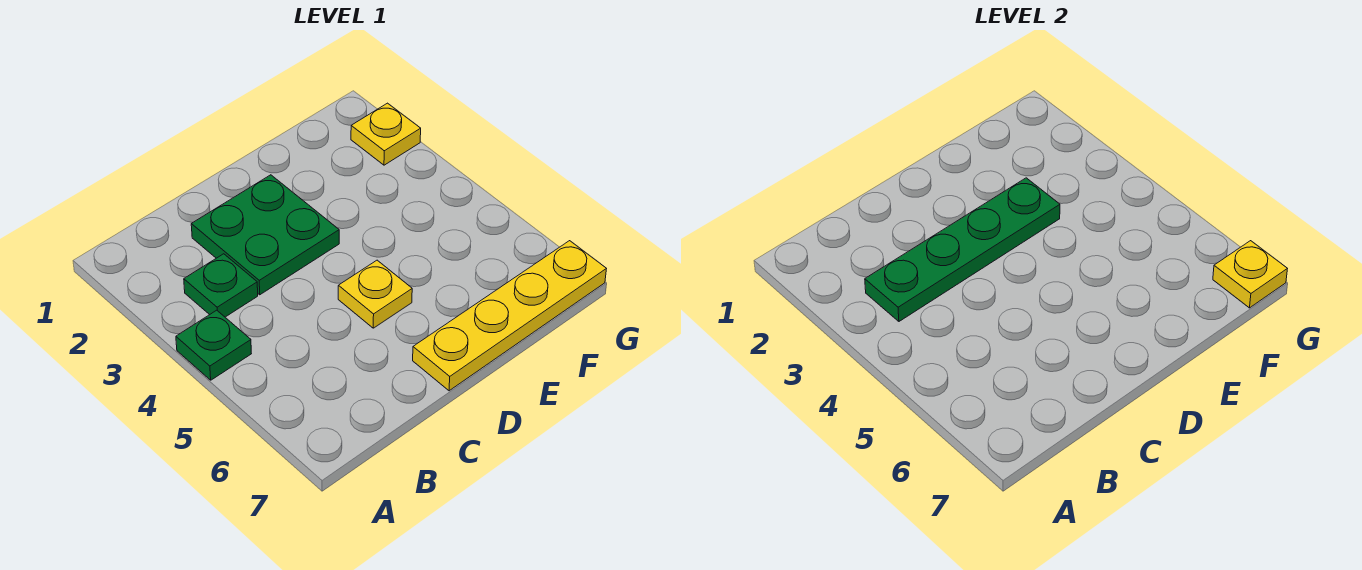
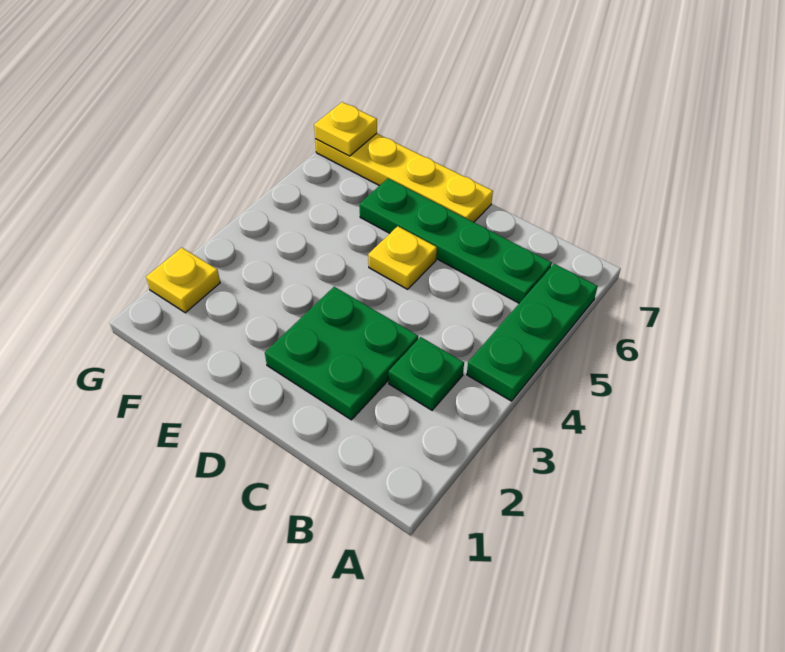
green 1x1 plate [176,310,251,380] -> green 1x3 plate [467,264,598,401]
green 1x4 plate [865,178,1060,321] -> green 1x4 plate moved to [360,178,552,303]

